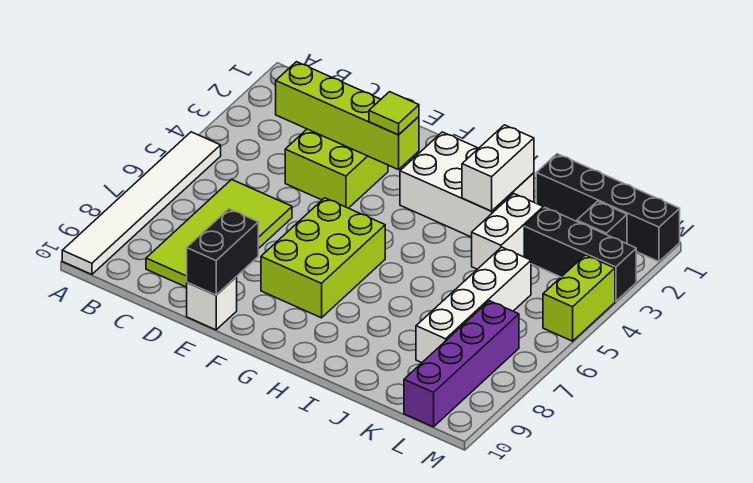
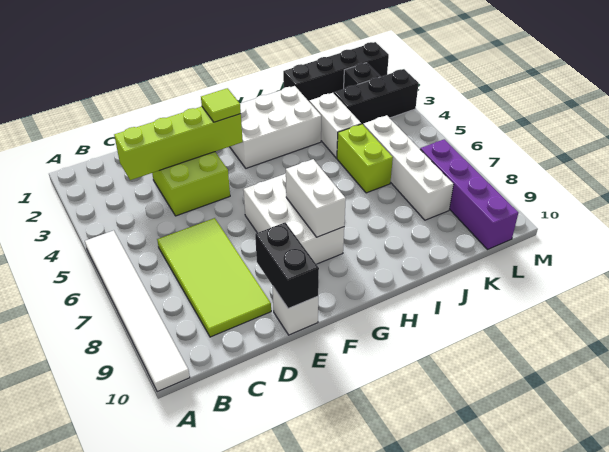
lime 2x3 brick [261,198,385,318] -> white 2x3 brick [243,173,344,264]
white 1x2 brick [462,125,534,211] -> white 1x2 brick moved to [286,159,346,237]
lime 1x2 brick [543,255,615,341] -> lime 1x2 brick moved to [337,124,393,193]

